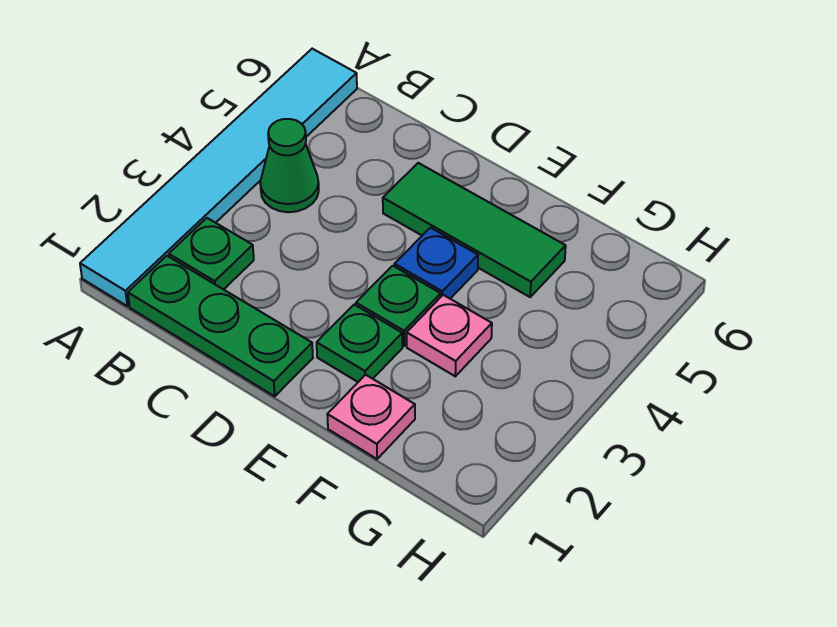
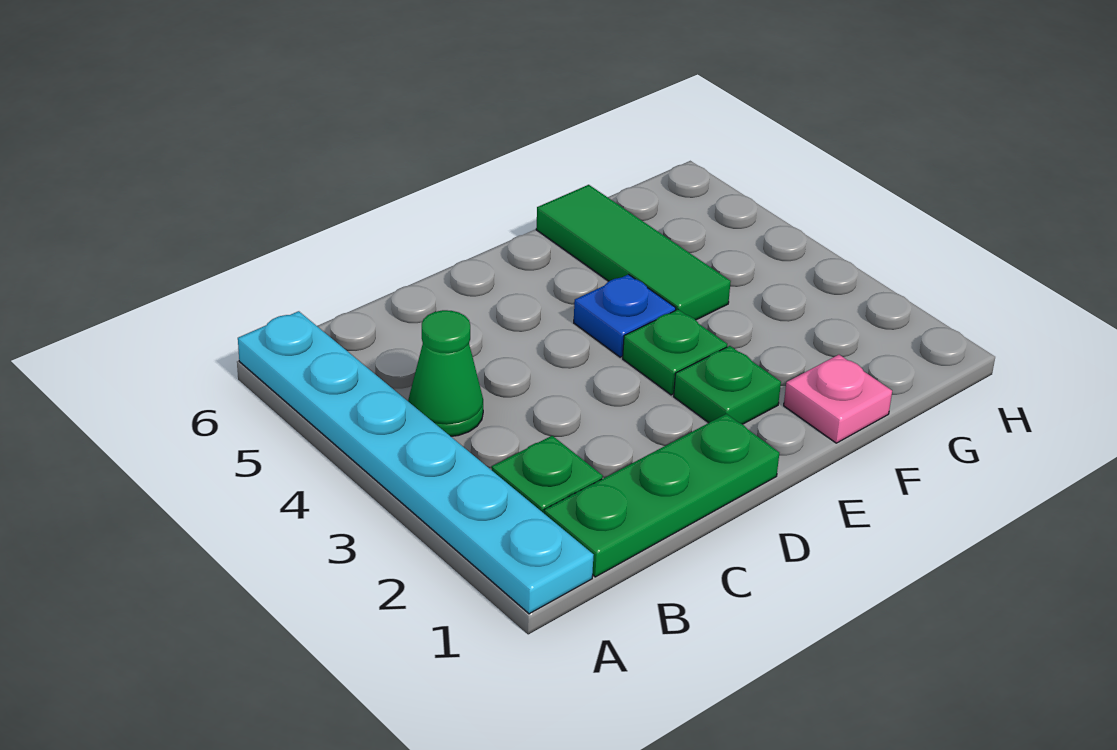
cyan 1x6 tile [80,49,357,306] -> cyan 1x6 plate [238,311,593,614]
green 1x3 tile [383,163,566,297] -> green 1x3 tile turned to [536,185,731,320]
pink 1x1 plate [407,295,492,376] -> none

